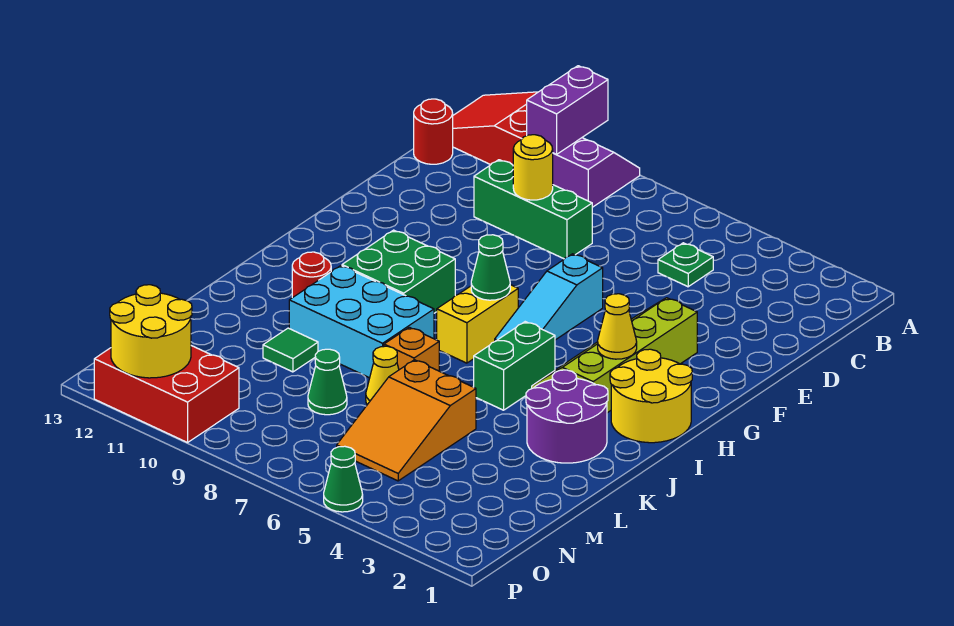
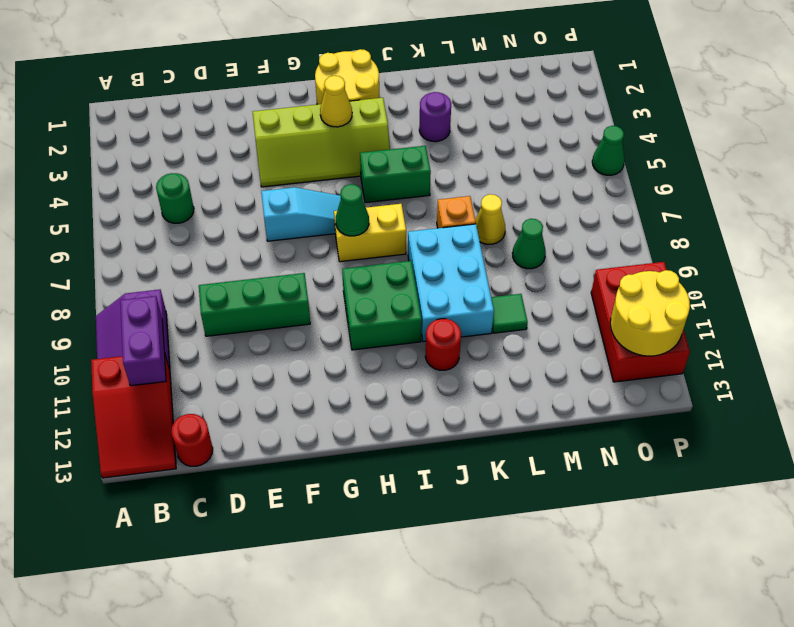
purple 1x2 brick [527,66,608,154] -> purple 1x2 brick turned to [120,296,166,386]
green 1x1 plate [658,243,713,287] -> green 1x1 round brick [156,173,194,223]
green 1x3 brick [474,160,592,259] -> green 1x3 brick turned to [199,273,310,336]
yellow 1x1 round brick [513,135,553,200] -> none
purple 2x2 round brick [526,370,608,463] -> purple 1x1 round brick [419,92,451,142]
orange 2x3 slope [337,360,476,481] -> none

